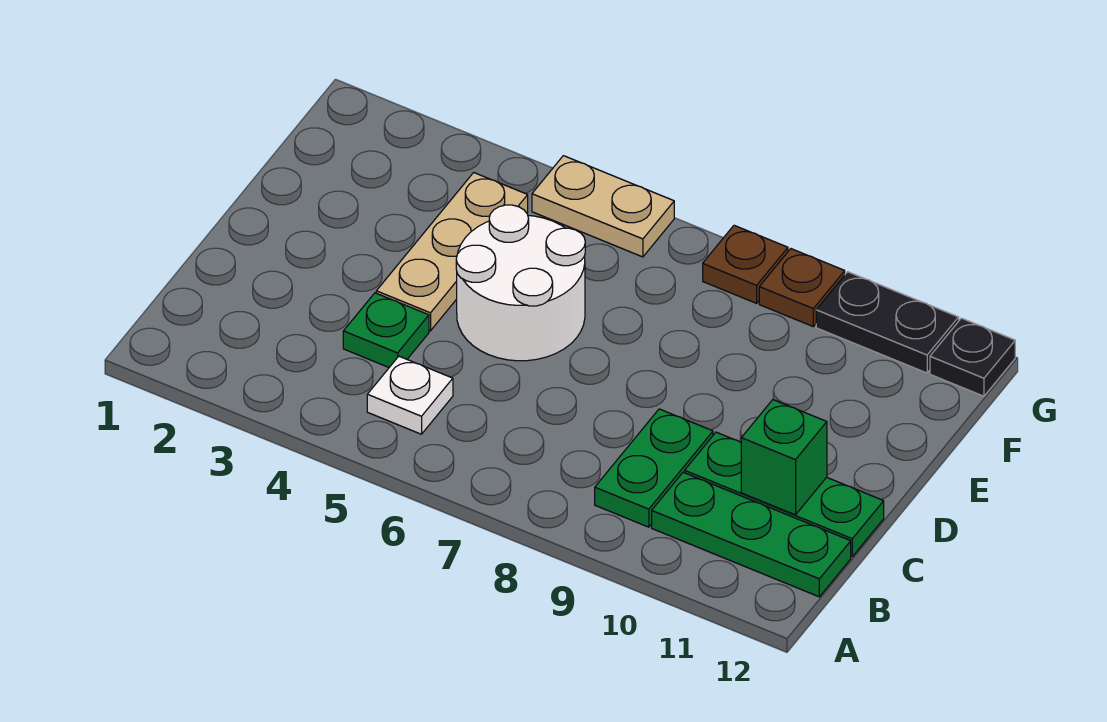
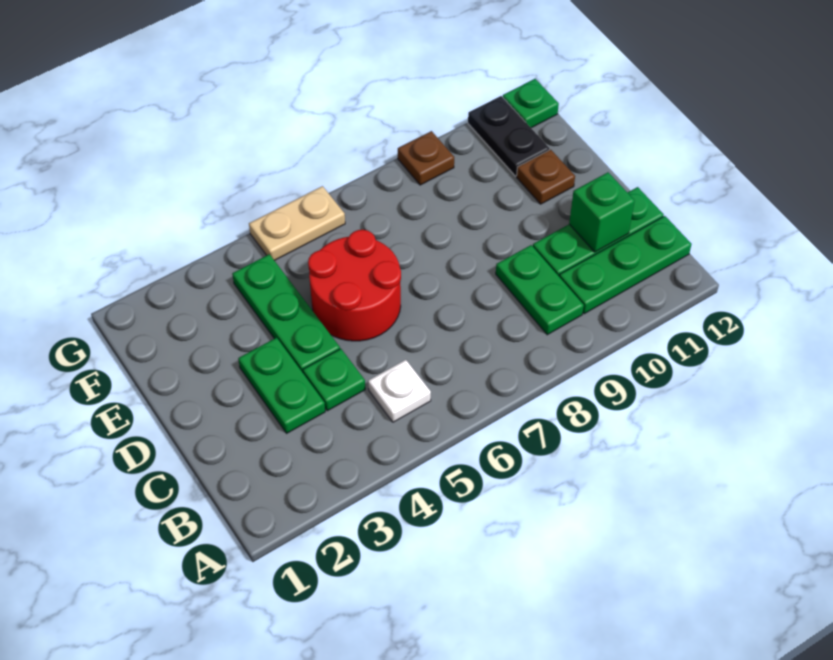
none -> green 1x2 plate [238,338,325,433]
tan 1x3 plate [376,173,528,331] -> green 1x3 plate [232,254,340,373]
white 2x2 round brick [456,205,585,361] -> red 2x2 round brick [308,230,401,341]
brown 1x1 plate [703,225,788,303] -> brown 1x1 plate moved to [517,150,575,204]
black 1x2 plate [816,272,959,373] -> black 1x2 plate turned to [468,96,550,176]
black 1x1 plate [930,318,1015,396] -> green 1x1 plate [503,79,559,128]

